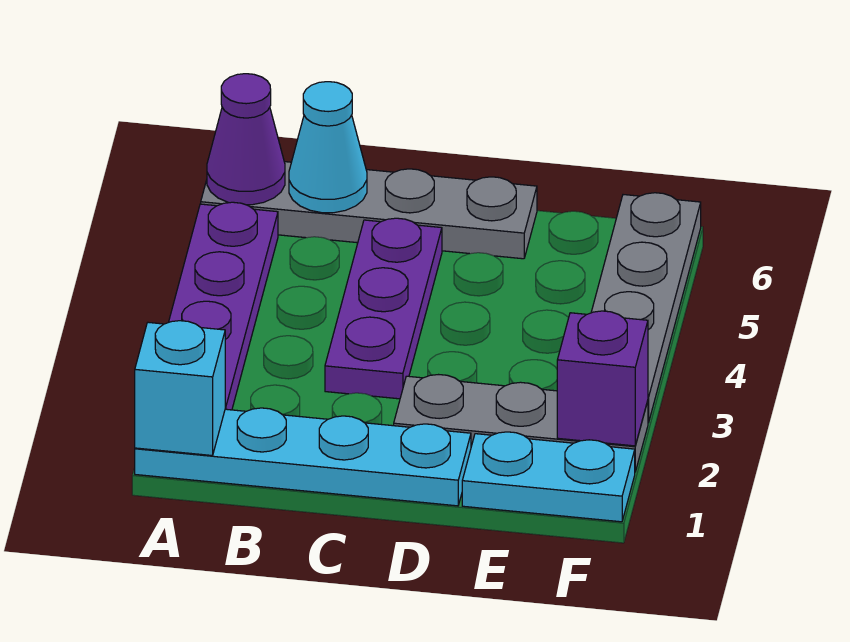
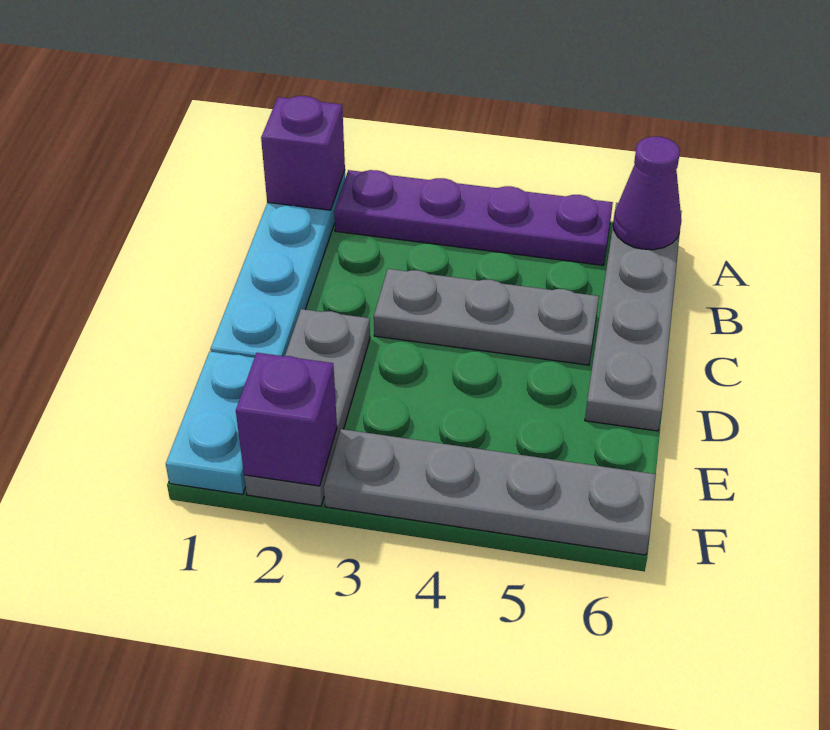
cyan 1x1 brick [135,321,225,455] -> purple 1x1 brick [261,96,345,210]
cyan 1x1 cone [289,82,367,213] -> none
purple 1x3 plate [325,218,442,399] -> grey 1x3 plate [374,269,599,365]

